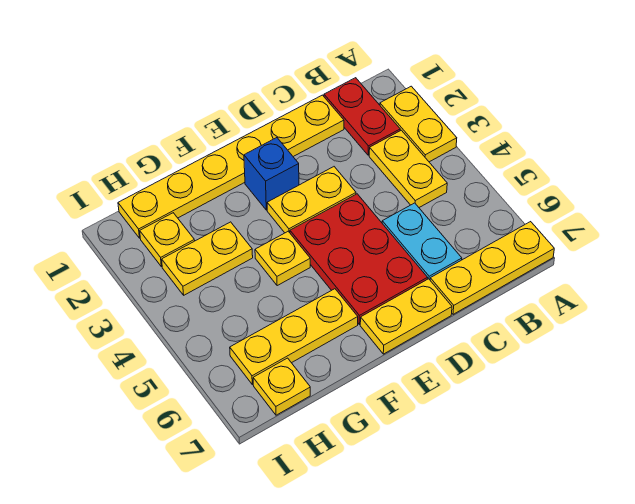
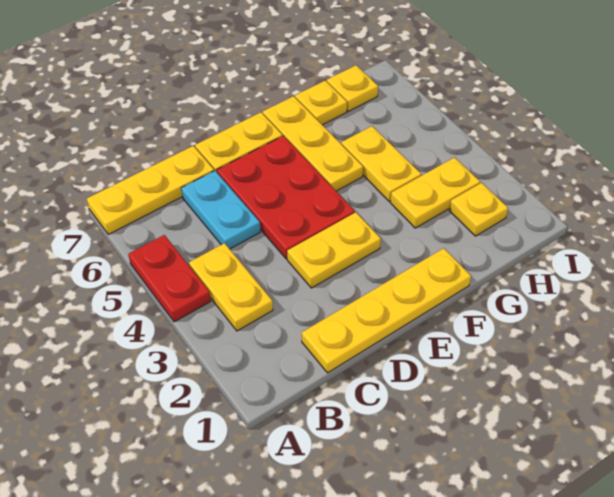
yellow 1x2 plate [380,86,457,162] -> yellow 1x2 plate moved to [341,126,421,201]
red 1x2 plate [324,78,400,155] -> red 1x2 plate moved to [128,235,211,322]
yellow 1x6 plate [118,95,344,238] -> yellow 1x4 plate [302,248,471,373]
blue 1x1 brick [244,138,299,210] -> none
yellow 1x1 plate [255,231,310,286] -> yellow 1x1 plate moved to [295,81,347,125]
yellow 1x3 plate [230,289,358,385] -> yellow 1x3 plate turned to [263,96,363,191]

